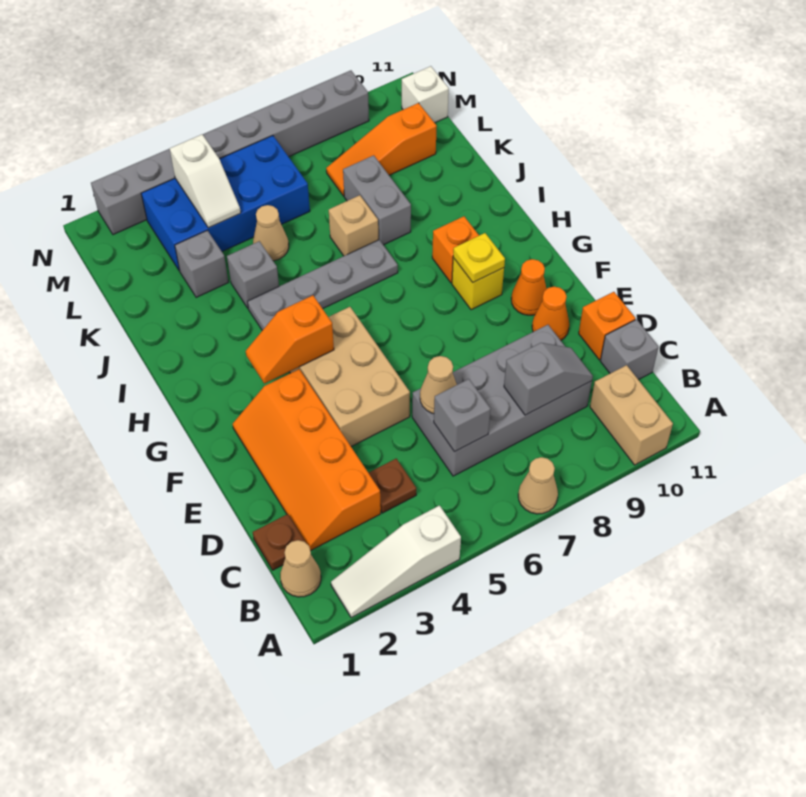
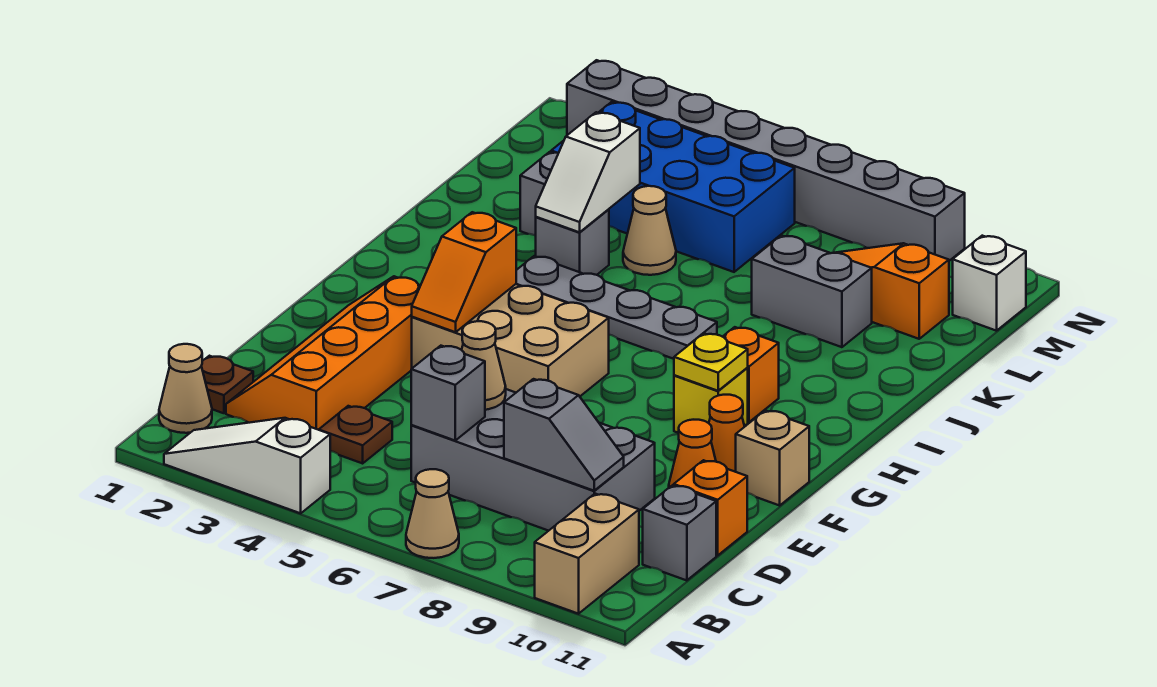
tan 2x3 brick [290,307,410,446] -> tan 2x3 brick turned to [412,284,609,396]
orange 1x2 slope [246,295,334,384] -> orange 1x2 slope turned to [412,212,516,332]
tan 1x1 brick [329,195,378,256] -> tan 1x1 brick moved to [736,410,809,505]
grey 1x2 brick [343,155,411,245] -> grey 1x2 brick turned to [752,235,872,347]
white 1x2 slope [170,134,241,228] -> white 1x2 slope moved to [536,112,640,232]

